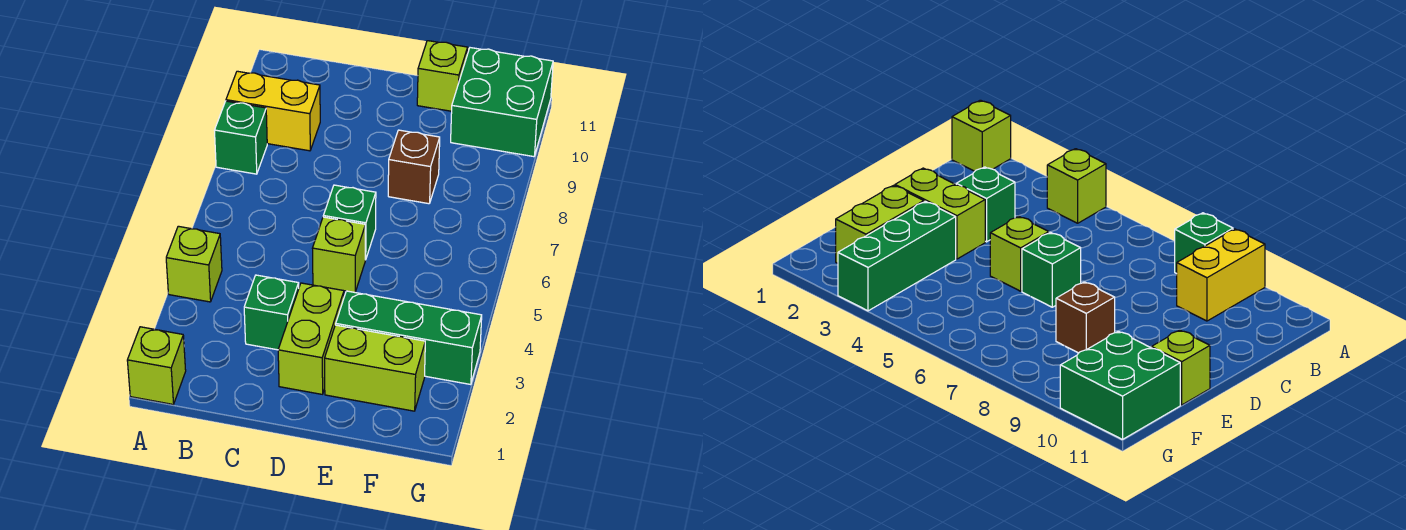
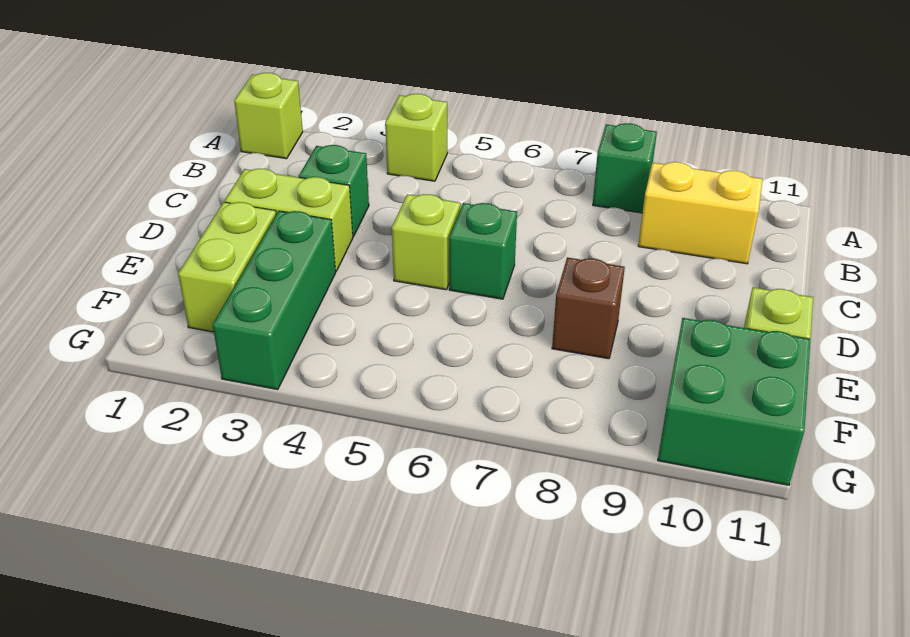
yellow 1x2 brick [226,71,320,151] -> yellow 1x2 brick turned to [638,162,763,264]

